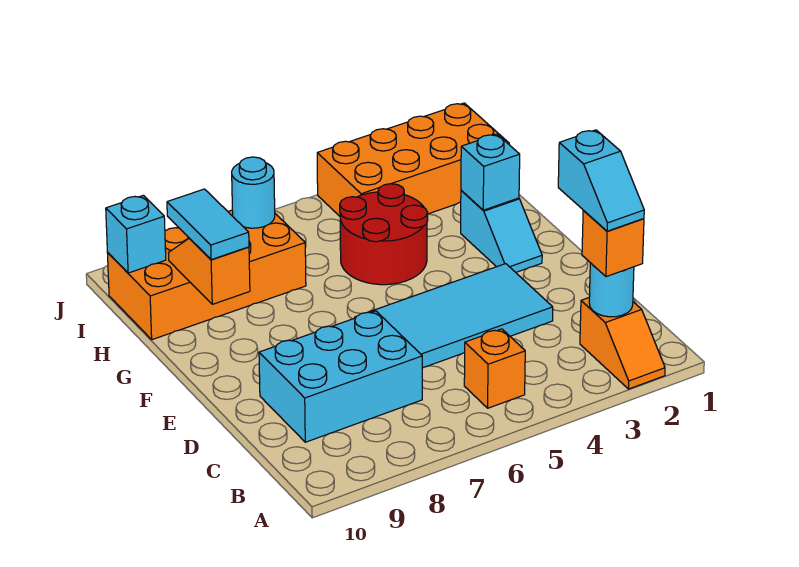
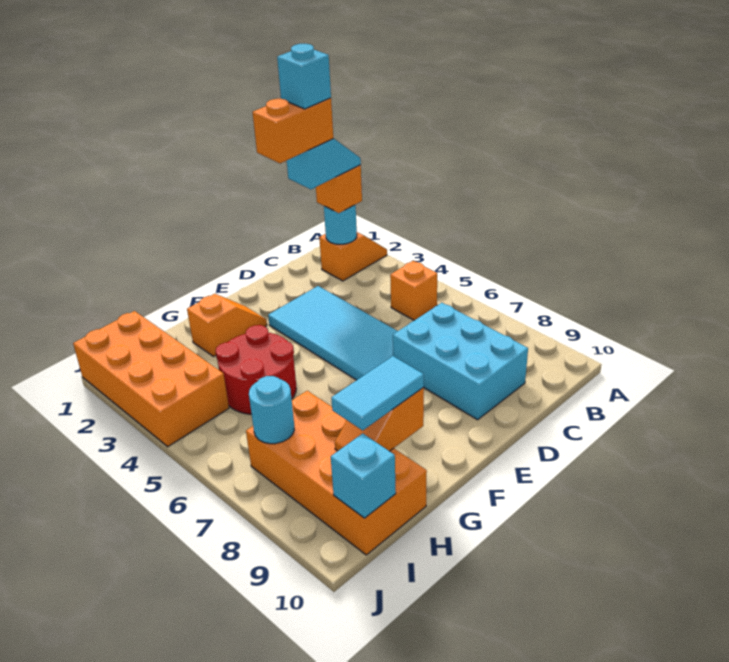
none -> orange 1x2 brick [253,98,333,163]
cyan 1x2 slope [461,190,542,272] -> orange 1x2 slope [187,294,267,356]
cyan 1x1 brick [461,134,520,210] -> cyan 1x1 brick moved to [277,44,331,109]

